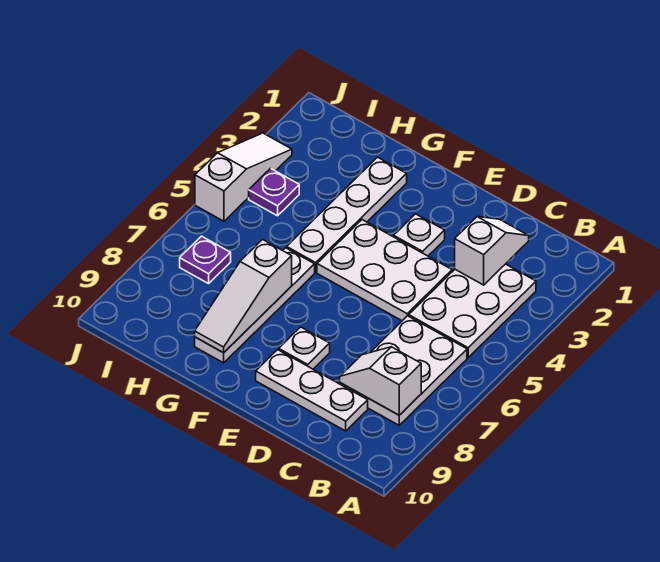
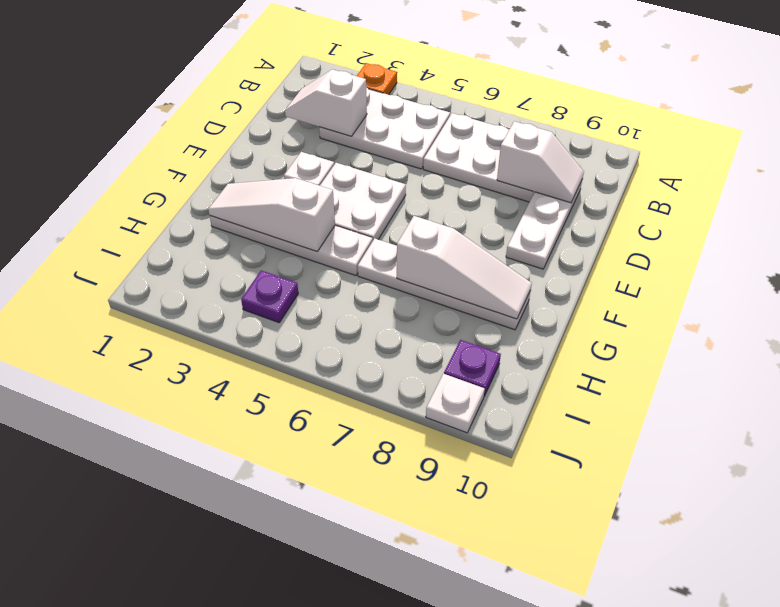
none -> orange 1x1 plate [357,63,397,95]
white 1x2 slope [340,347,421,415] -> white 1x2 slope turned to [497,121,584,203]
white 2x3 plate [317,220,452,321] -> white 2x2 plate [320,163,406,240]
white 1x1 plate [279,327,330,369] -> white 1x1 plate moved to [426,374,485,433]
purple 1x1 plate [180,236,231,284] -> purple 1x1 plate moved to [444,340,501,396]
white 1x3 slope [195,133,292,221] -> white 1x3 slope moved to [208,178,335,252]

